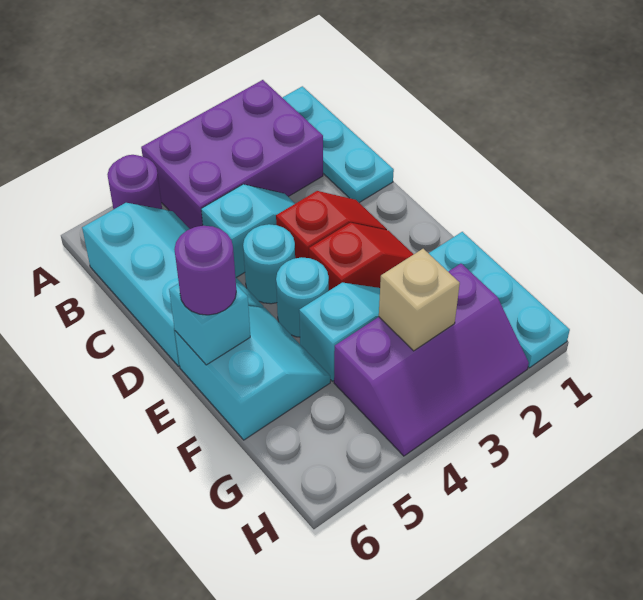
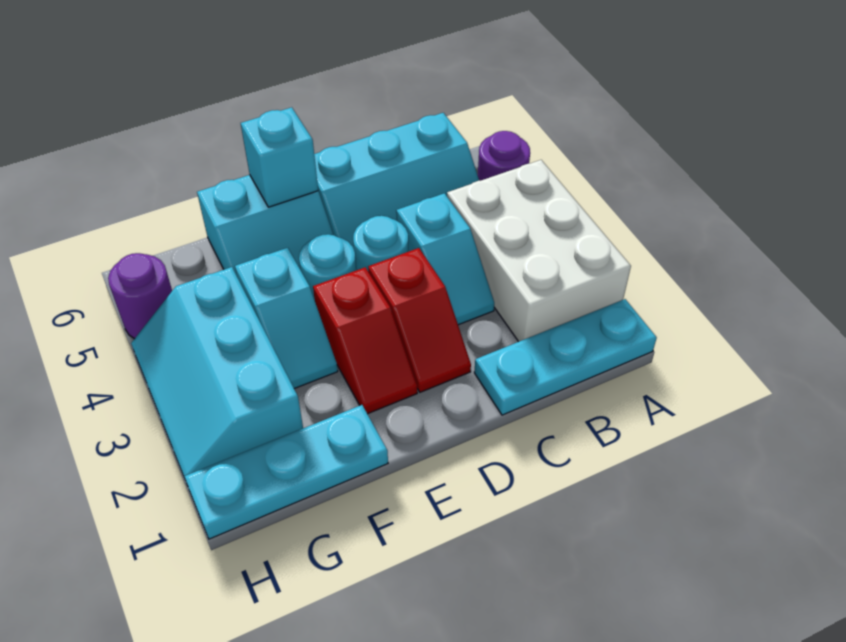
purple 2x3 brick [141,80,323,229] -> white 2x3 brick [447,160,631,342]
purple 1x1 round brick [174,226,236,315] -> purple 1x1 round brick moved to [108,253,172,339]
purple 2x3 slope [334,264,529,456] -> cyan 2x3 slope [131,267,303,478]
tan 1x1 brick [379,249,460,351] -> none

